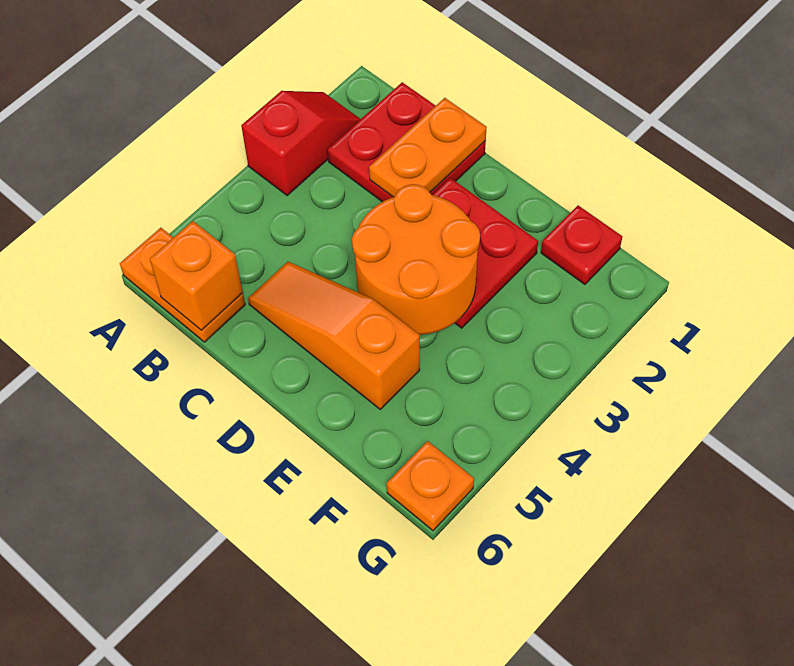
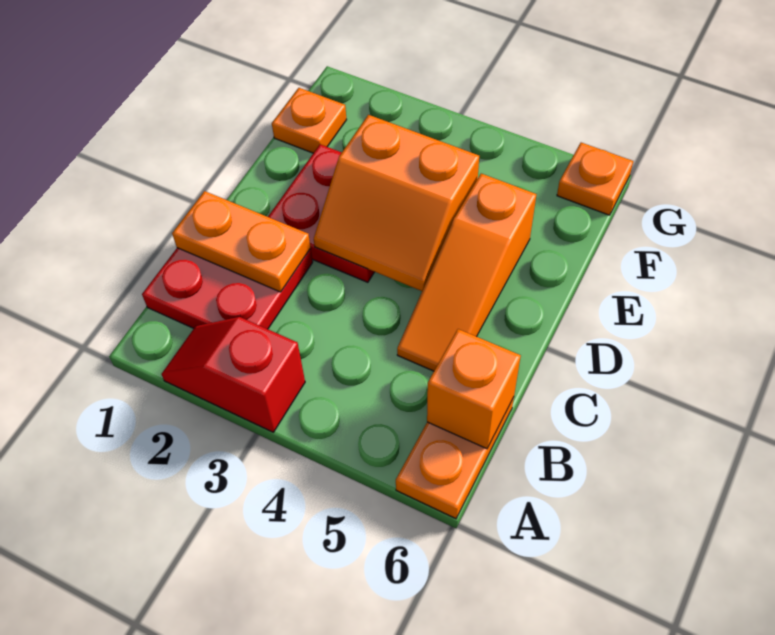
orange 2x2 round brick [352,184,480,335] -> orange 2x2 slope [314,115,479,291]
red 1x1 plate [541,205,622,284] -> orange 1x1 plate [272,88,347,153]

